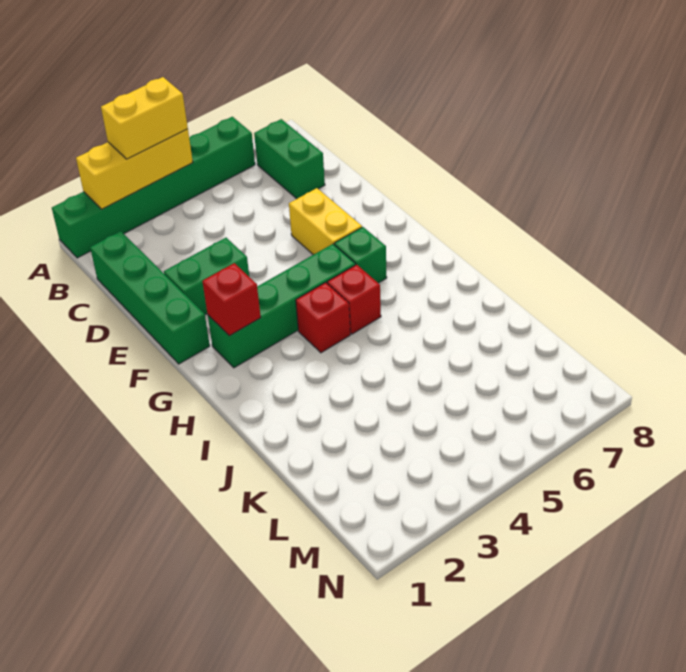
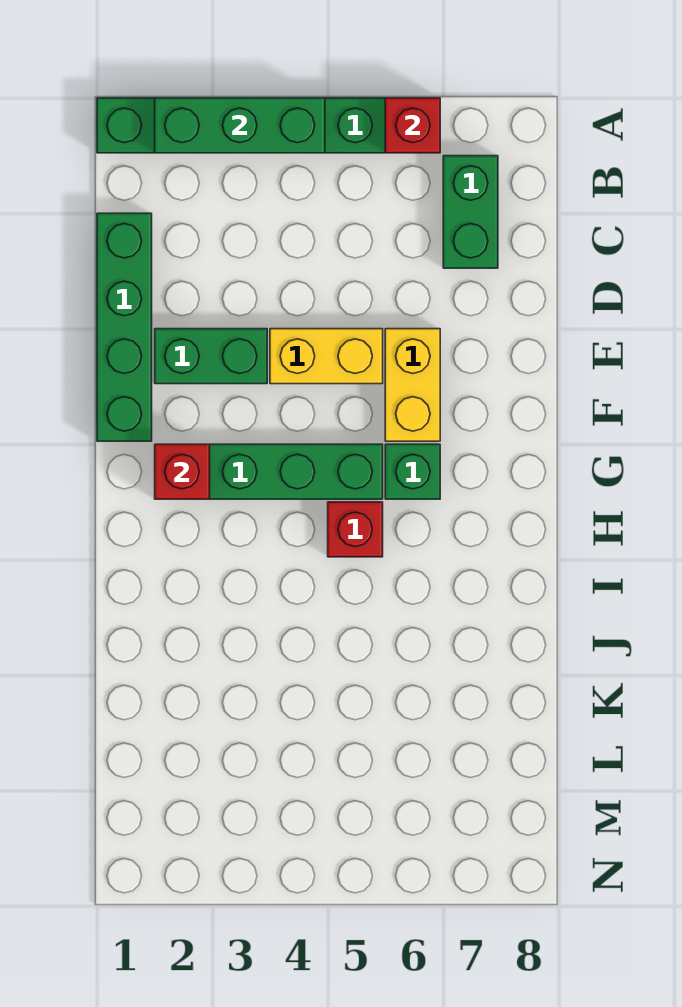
yellow 1x3 brick [76,129,193,209] -> green 1x3 brick [155,98,325,153]
yellow 1x2 brick [101,77,188,159] -> yellow 1x2 brick moved to [270,329,383,384]
red 1x1 brick [296,282,350,353] -> red 1x1 brick moved to [385,98,440,153]

